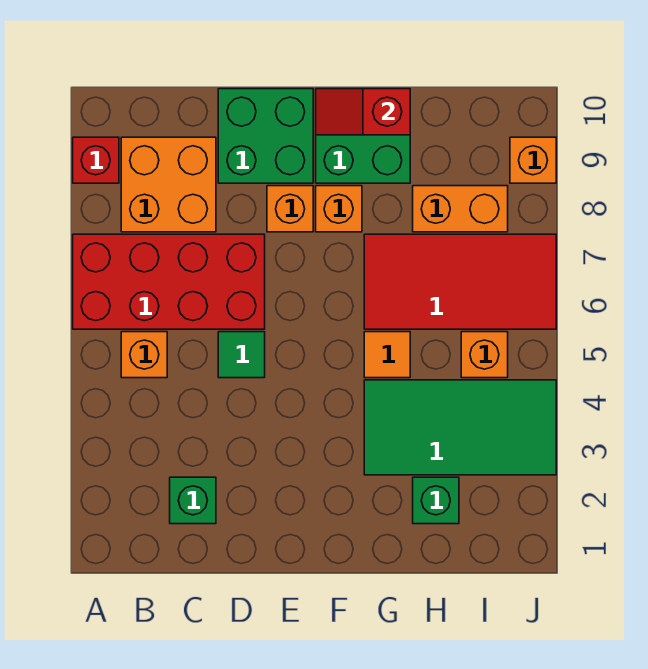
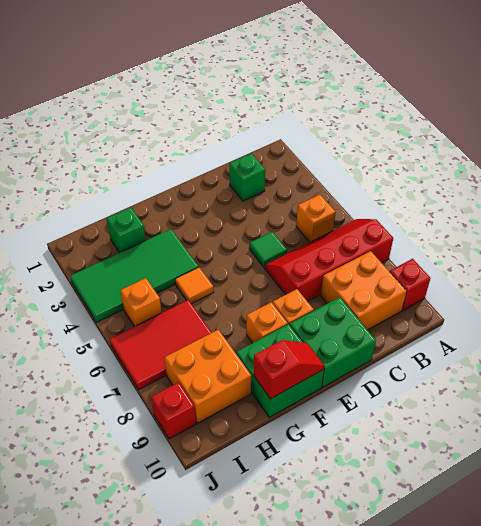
red 2x4 brick [73,234,265,329] -> red 2x4 slope [265,219,393,302]
red 2x4 tile [364,234,556,329] -> red 2x3 tile [110,300,212,390]
orange 1x2 brick [413,186,508,232] -> orange 2x2 brick [165,330,251,423]
orange 1x1 brick [510,137,556,183] -> red 1x1 brick [151,382,196,439]

